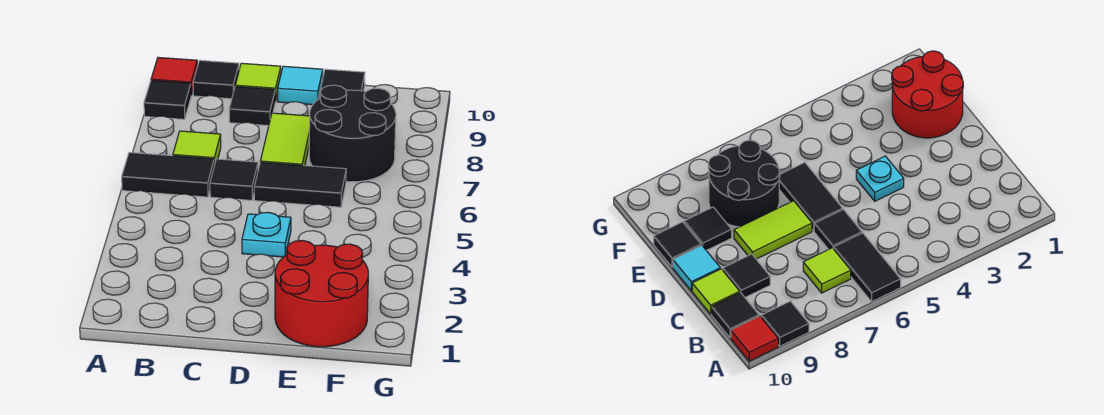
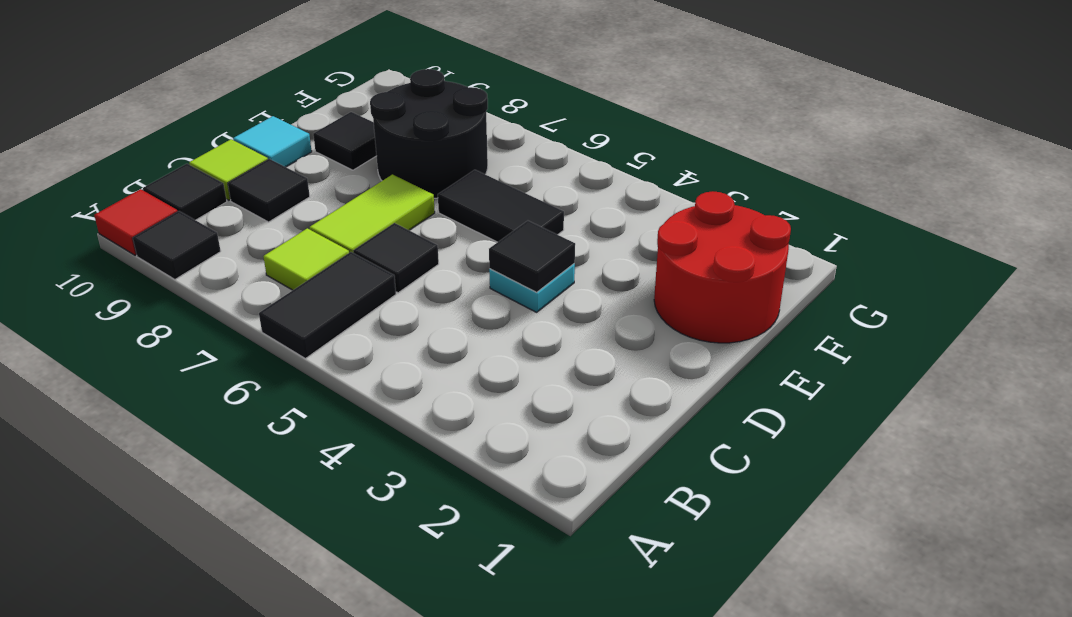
black 1x2 tile [254,162,346,207] -> black 1x2 tile turned to [438,170,564,242]
lime 1x2 tile [260,113,310,166] -> lime 1x2 tile turned to [310,175,435,253]
black 1x1 tile [320,69,365,91] -> black 1x1 tile moved to [489,221,575,292]

